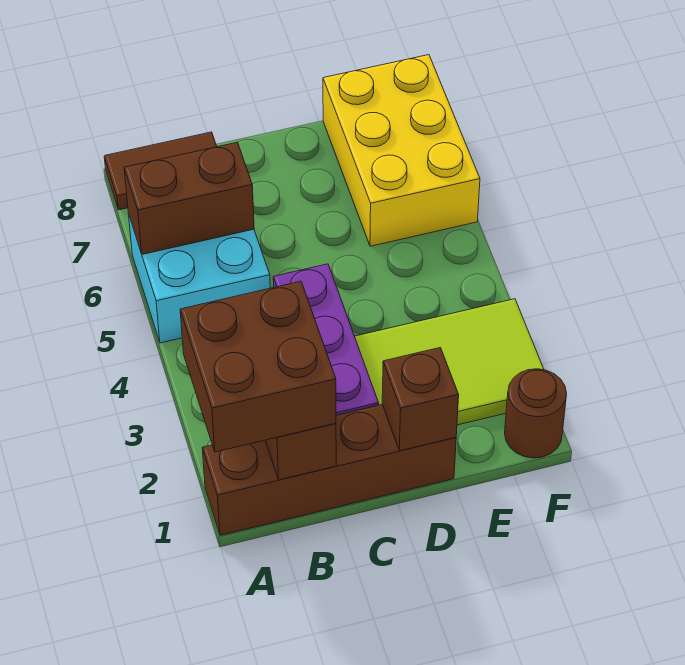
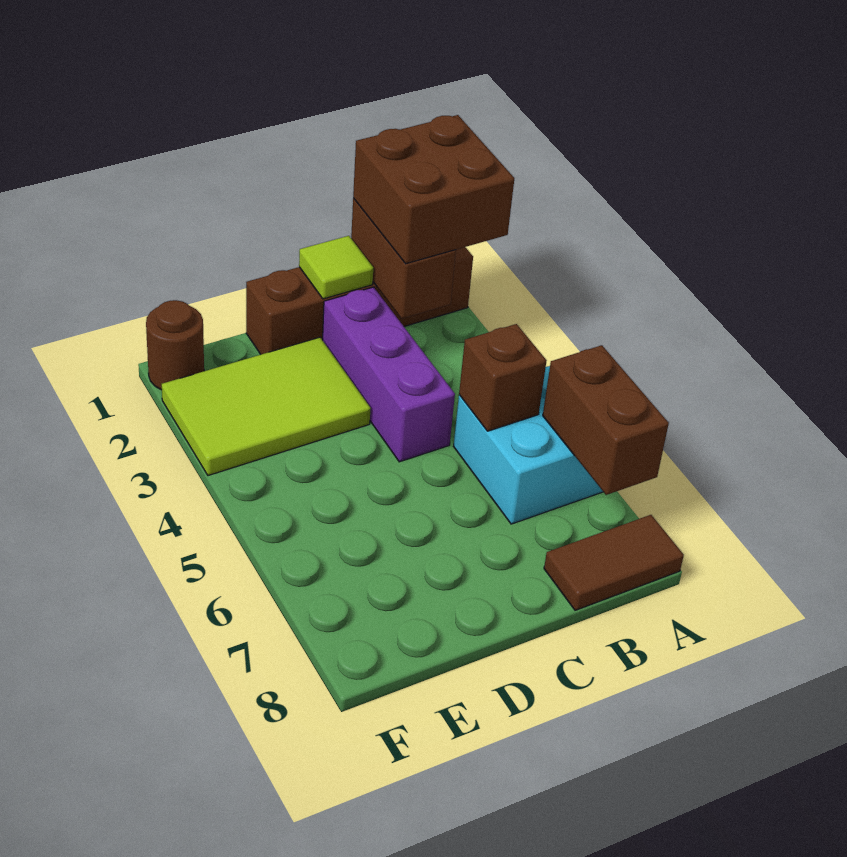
brown 1x2 brick [124,142,254,254] -> brown 1x2 brick turned to [543,345,669,495]
none -> lime 1x1 tile [299,236,373,299]
brown 1x1 brick [382,348,459,451] -> brown 1x1 brick moved to [459,324,547,431]
yellow 2x3 brick [323,55,480,246] -> none

